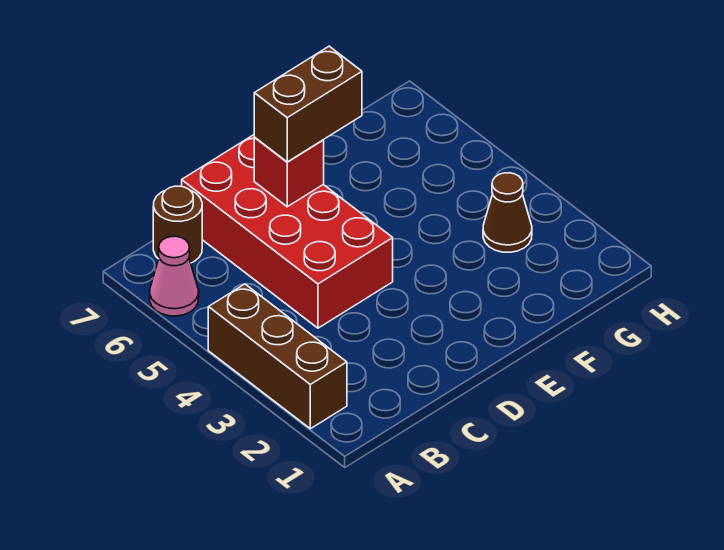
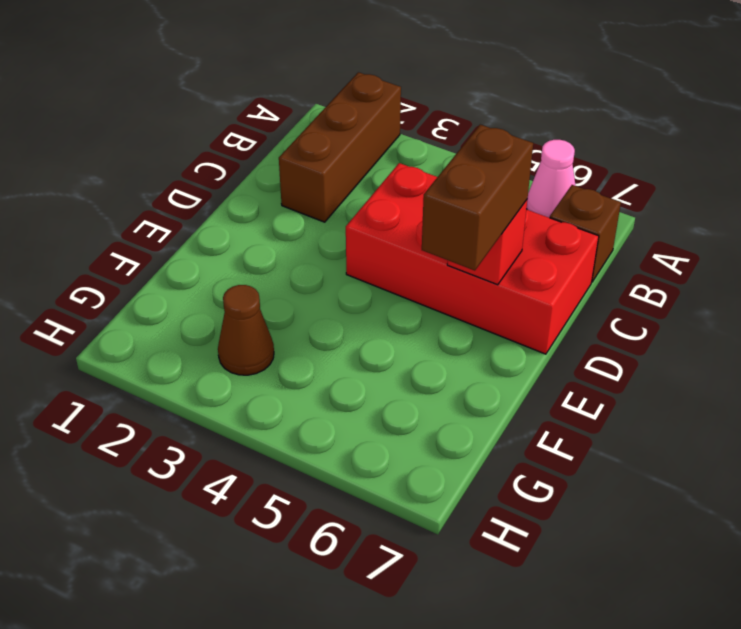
brown 1x3 brick [208,284,347,429] -> brown 1x3 brick turned to [279,72,401,222]
brown 1x1 round brick [153,186,202,263] -> brown 1x1 brick [550,185,621,282]

